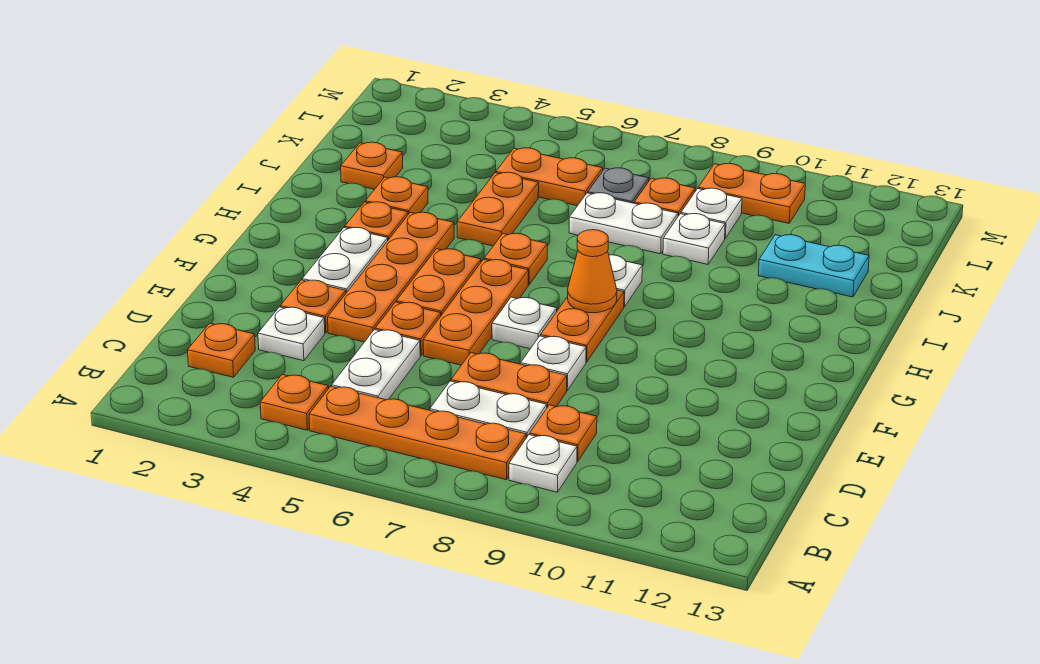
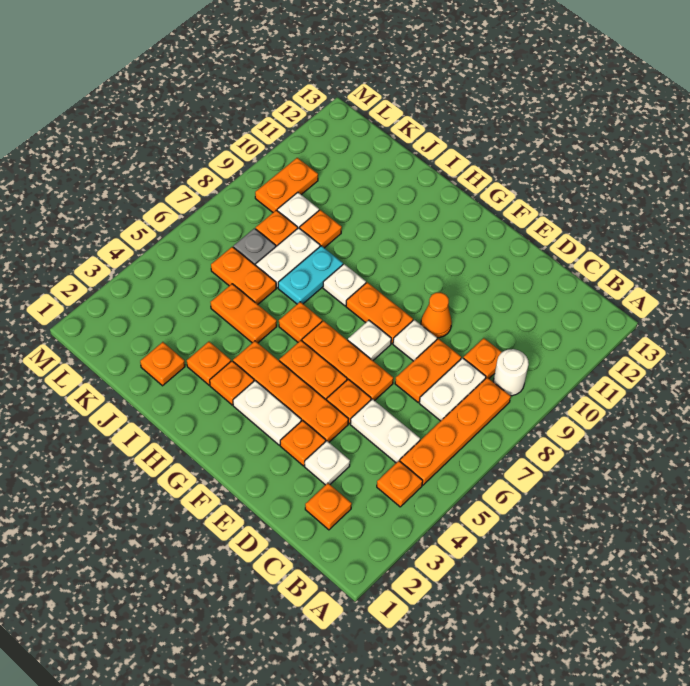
white 1x1 plate [509,435,577,492] -> white 1x1 round brick [493,349,529,396]
orange 1x1 cone [568,230,617,313] -> orange 1x1 cone moved to [421,293,452,338]
white 1x1 plate [663,214,725,264] -> orange 1x1 plate [300,210,342,248]
cyan 1x2 plate [758,235,869,297] -> cyan 1x2 plate moved to [278,246,343,304]
orange 1x2 plate [496,148,603,206] -> orange 1x2 plate turned to [211,247,276,304]

